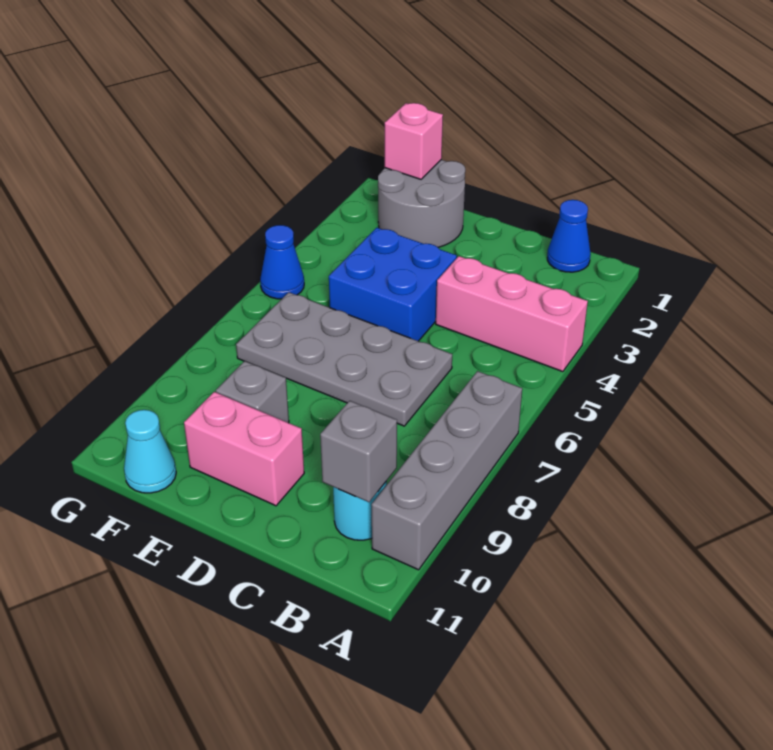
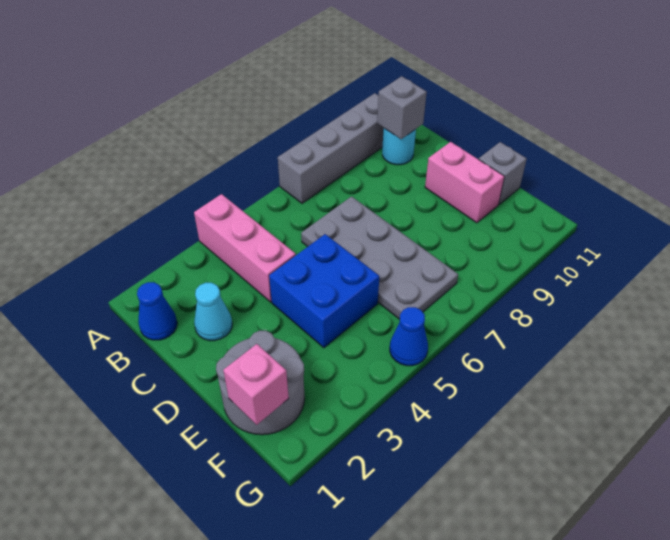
grey 1x1 brick [216,361,289,423] -> grey 1x1 brick moved to [479,142,527,204]
cyan 1x1 cone [124,410,176,493] -> cyan 1x1 cone moved to [194,283,232,341]

